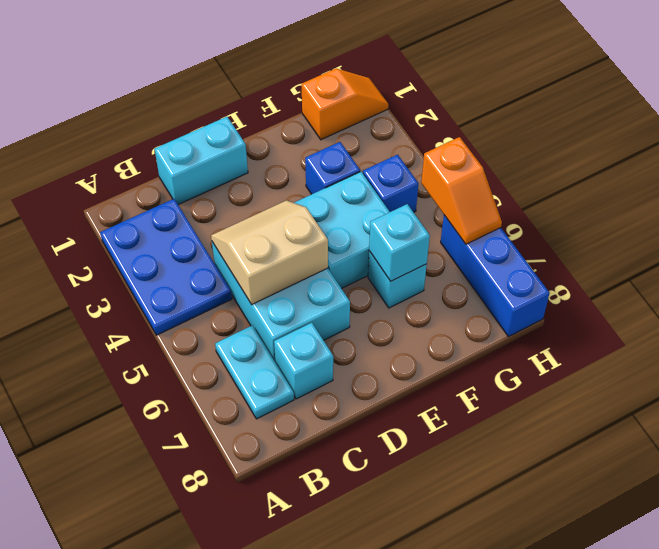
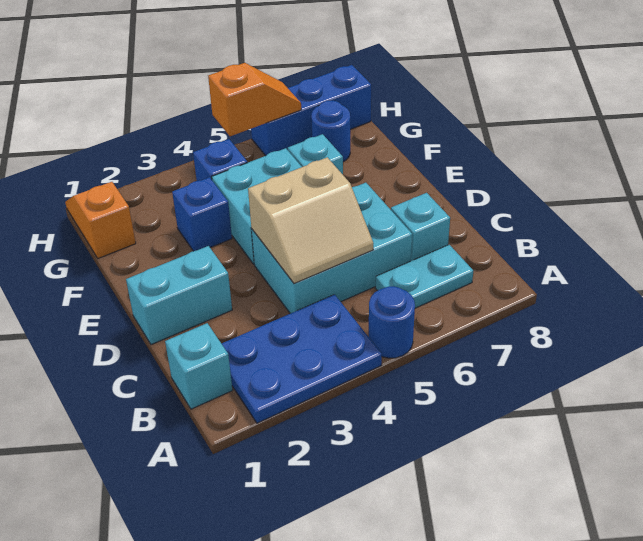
none -> blue 1x1 round brick [369,286,415,358]
cyan 1x2 brick [155,117,248,205] -> cyan 1x2 brick turned to [126,246,232,345]
tan 2x2 slope [211,200,328,304] -> tan 2x2 slope turned to [248,157,373,284]
cyan 1x1 brick [369,204,430,281] -> cyan 1x1 brick moved to [165,323,232,409]
none -> blue 1x1 round brick [311,101,350,162]

